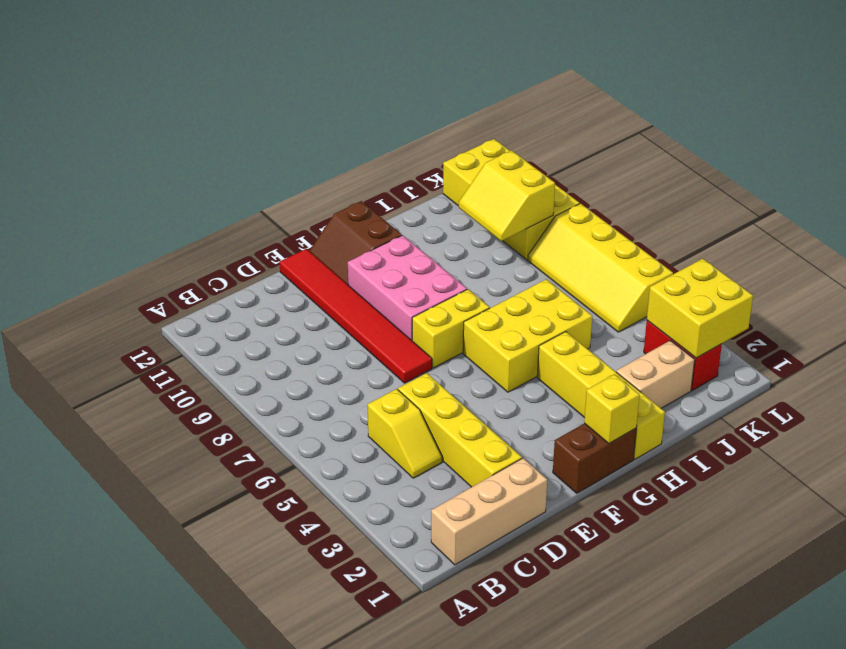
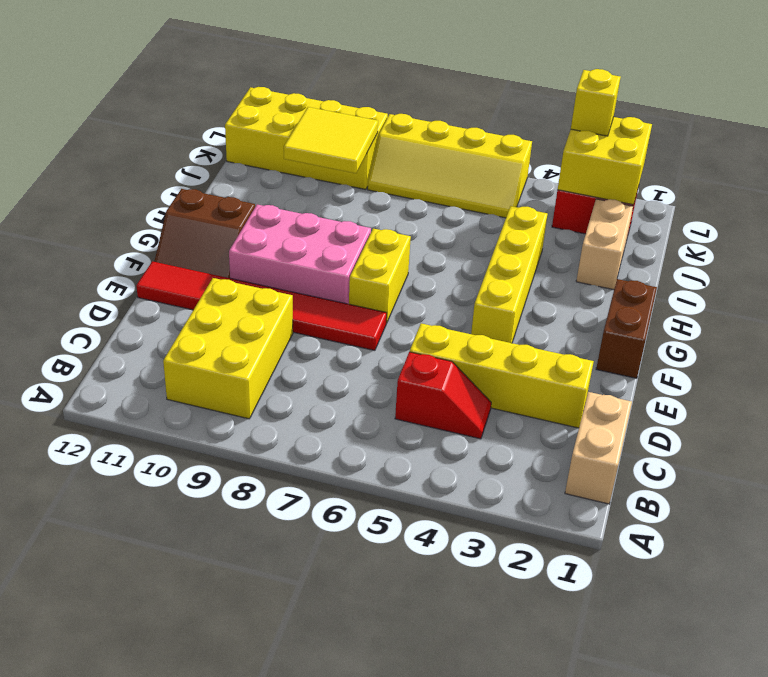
tan 1x3 brick [431,458,547,565] -> tan 1x2 brick [565,392,632,504]
yellow 1x2 slope [368,389,442,478] -> red 1x2 slope [395,352,491,439]
yellow 1x1 brick [584,374,640,443] -> yellow 1x1 brick moved to [571,69,621,136]
yellow 2x3 brick [463,279,592,392] -> yellow 2x3 brick moved to [163,278,293,419]
yellow 1x4 brick [537,332,665,459] -> yellow 1x4 brick turned to [471,206,548,343]
yellow 2x2 slope [459,150,555,241] -> yellow 2x2 tile [284,107,378,173]

